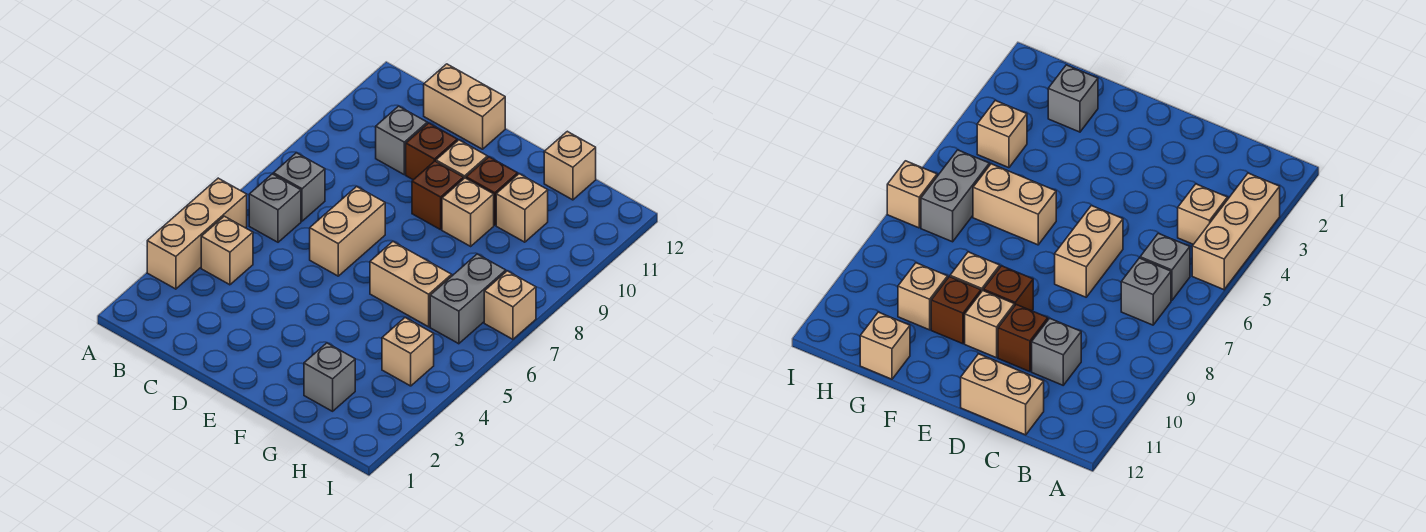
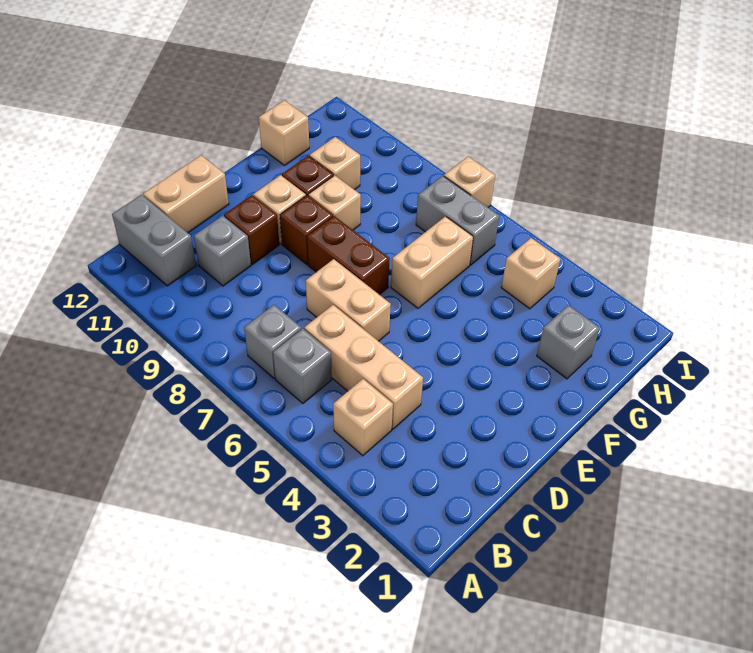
tan 1x3 brick [147,178,247,289] -> tan 1x3 brick moved to [304,305,423,429]
none -> grey 1x2 brick [112,195,196,286]
none -> brown 1x2 brick [307,216,390,295]

